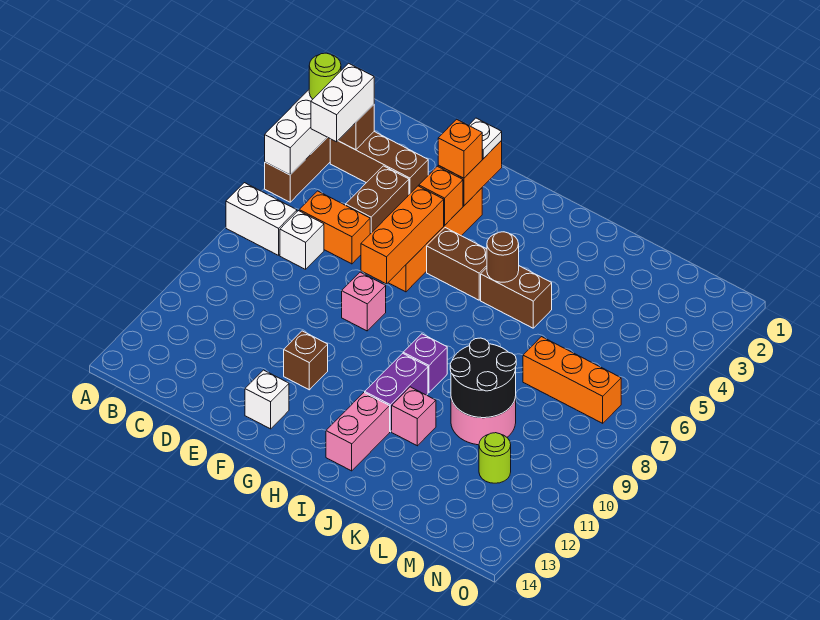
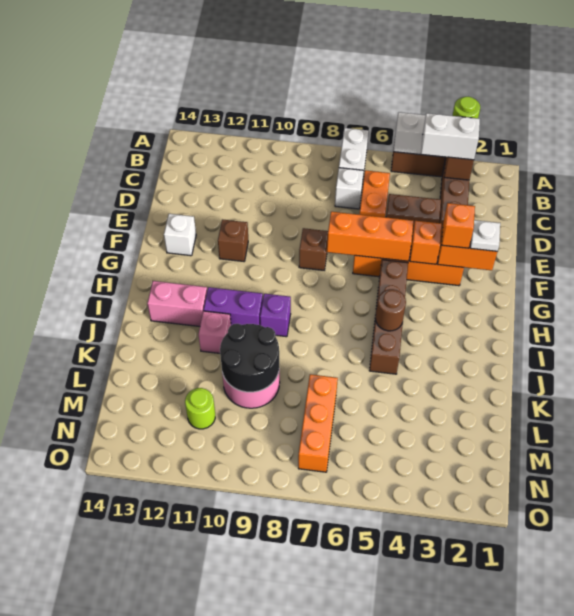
pink 1x1 brick [342,272,386,331] -> brown 1x1 brick [299,228,328,270]

